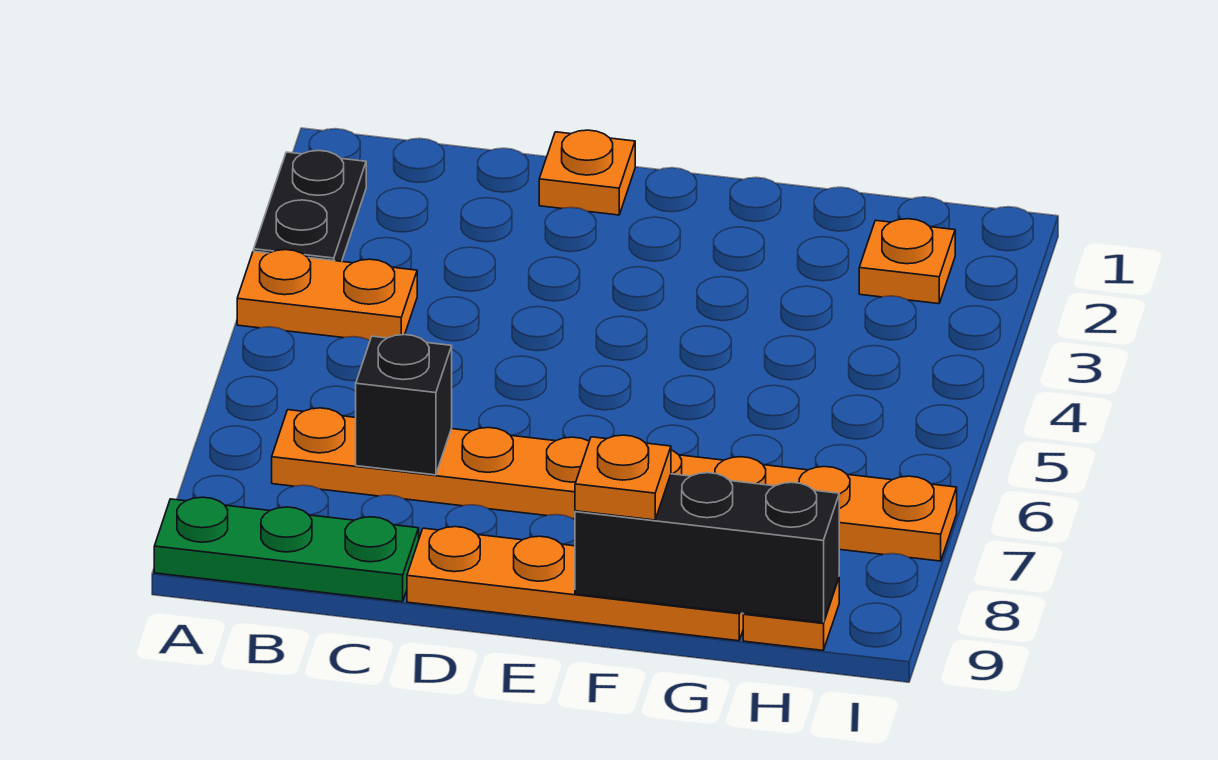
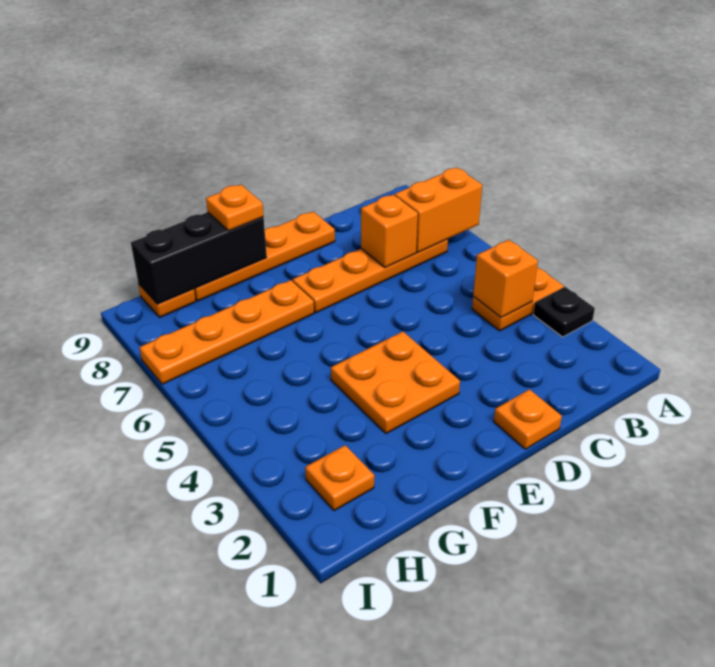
black 1x2 plate [254,151,366,261] -> black 1x1 plate [533,287,595,337]
none -> orange 1x2 brick [395,168,482,252]
green 1x3 plate [154,497,419,602] -> none
none -> orange 1x1 brick [473,240,538,317]
black 1x1 brick [356,335,452,475] -> orange 1x1 brick [361,195,418,268]
none -> orange 2x2 plate [331,332,460,434]

